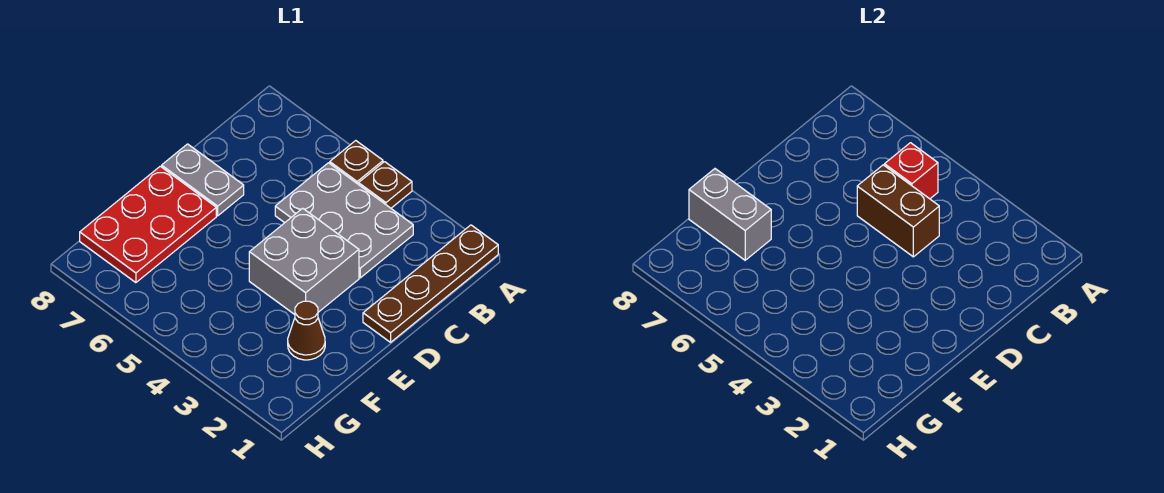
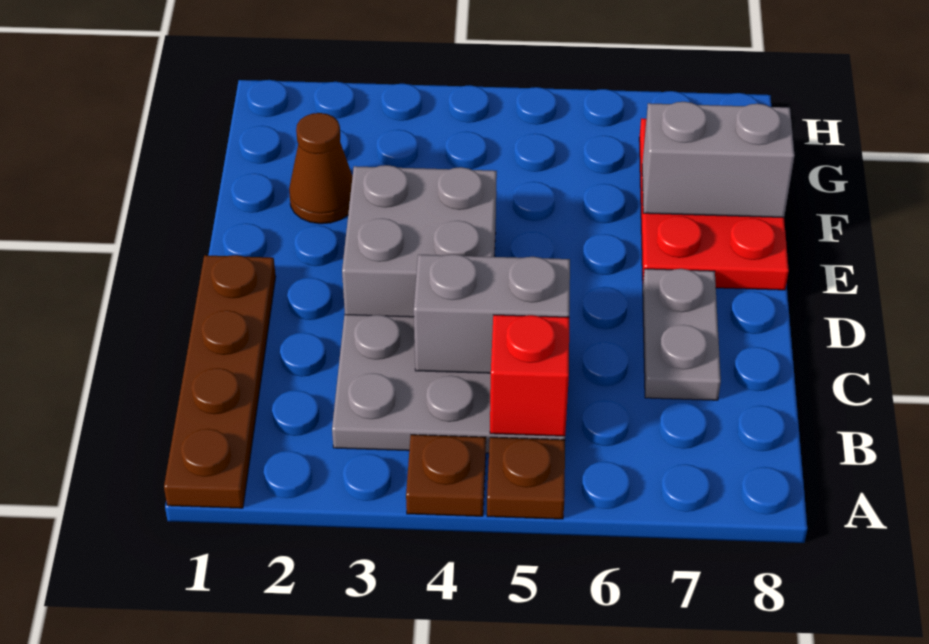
brown 1x2 brick [857,165,939,257] -> grey 1x2 brick [414,254,570,373]
grey 1x2 plate [162,144,244,216] -> grey 1x2 plate turned to [643,269,721,400]

